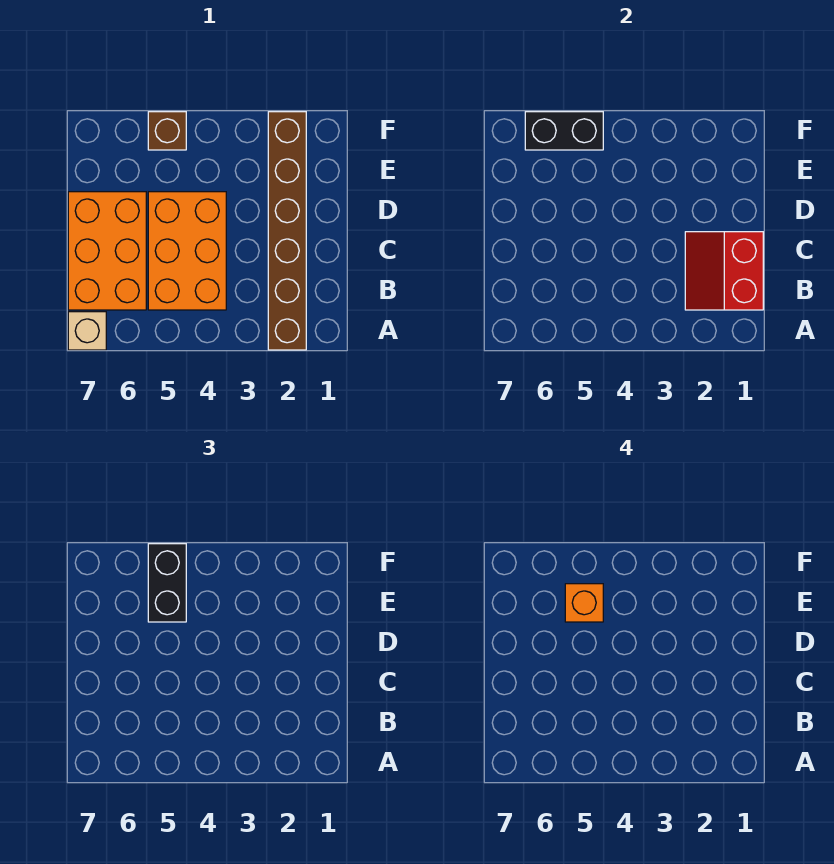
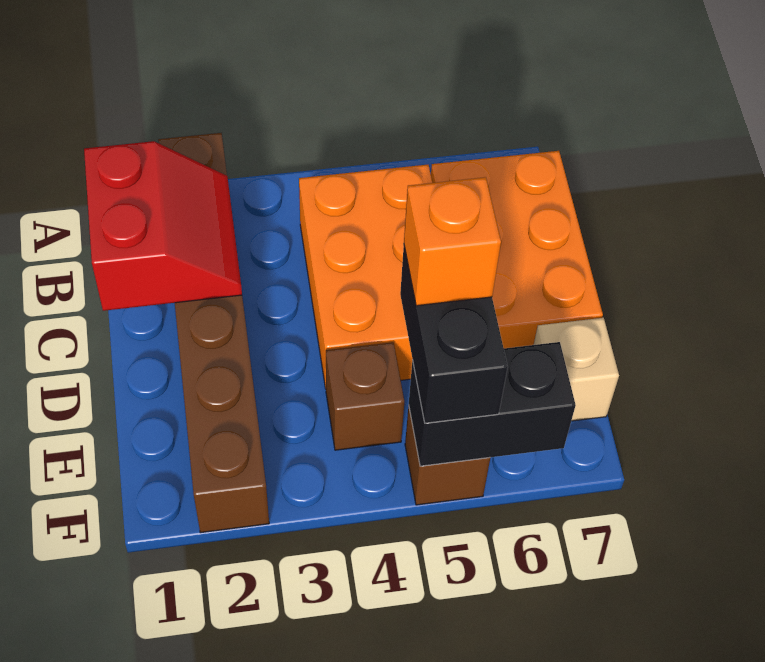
tan 1x1 brick [68,312,106,350] -> tan 1x1 brick moved to [534,318,619,421]
none -> brown 1x1 brick [326,342,404,450]

